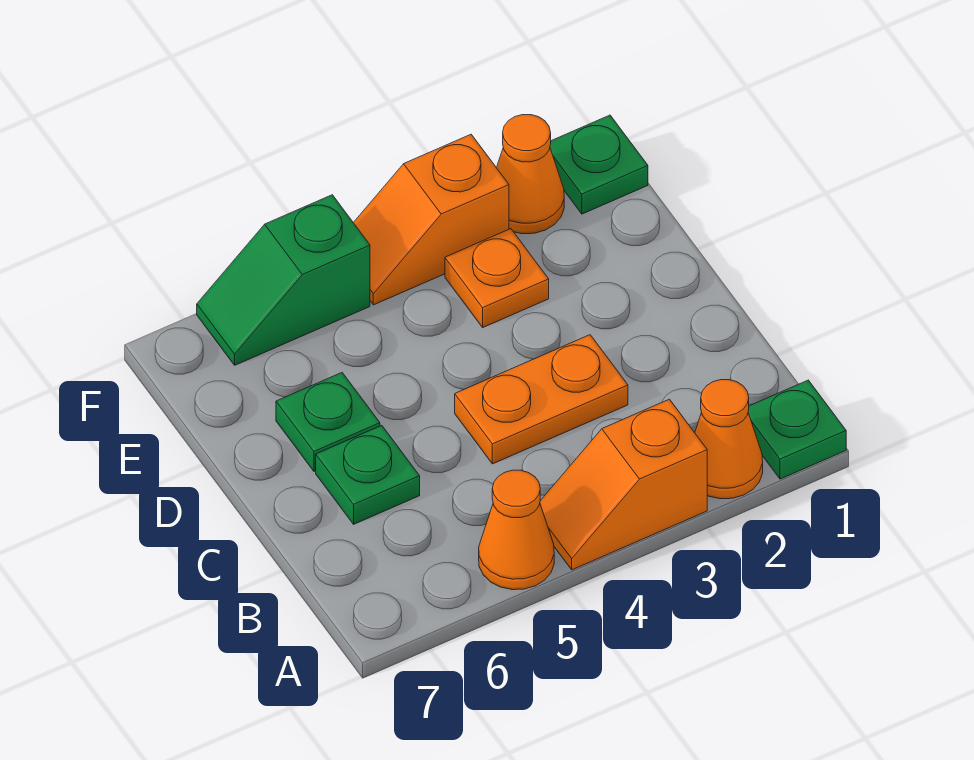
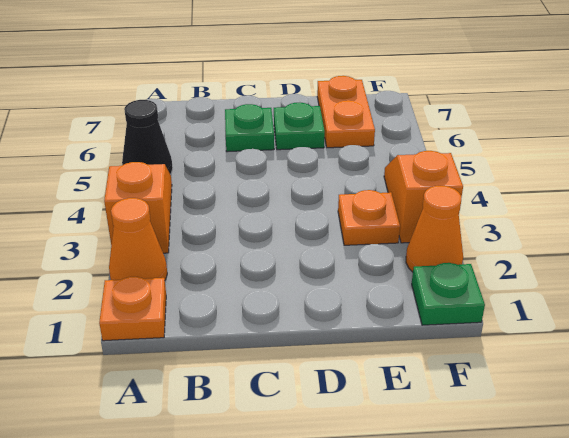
green 1x1 plate [748,380,846,479] -> orange 1x1 plate [99,277,166,341]
orange 1x1 cone [479,470,554,590] -> black 1x1 cone [122,100,173,174]
orange 1x2 plate [455,335,628,464] -> orange 1x2 plate moved to [317,76,375,148]
green 1x2 slope [197,195,370,365] -> none

